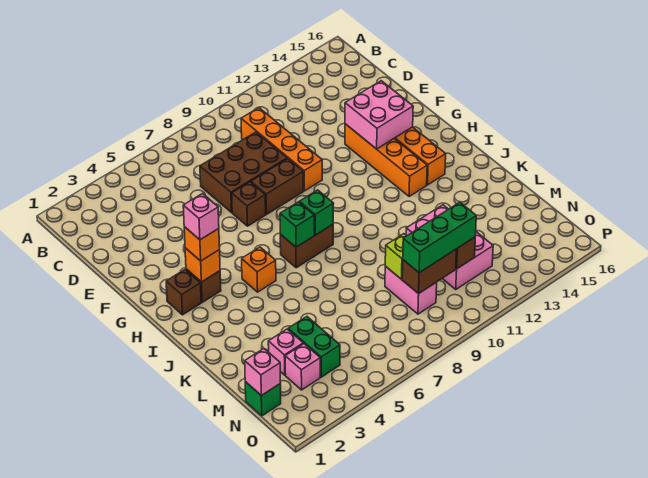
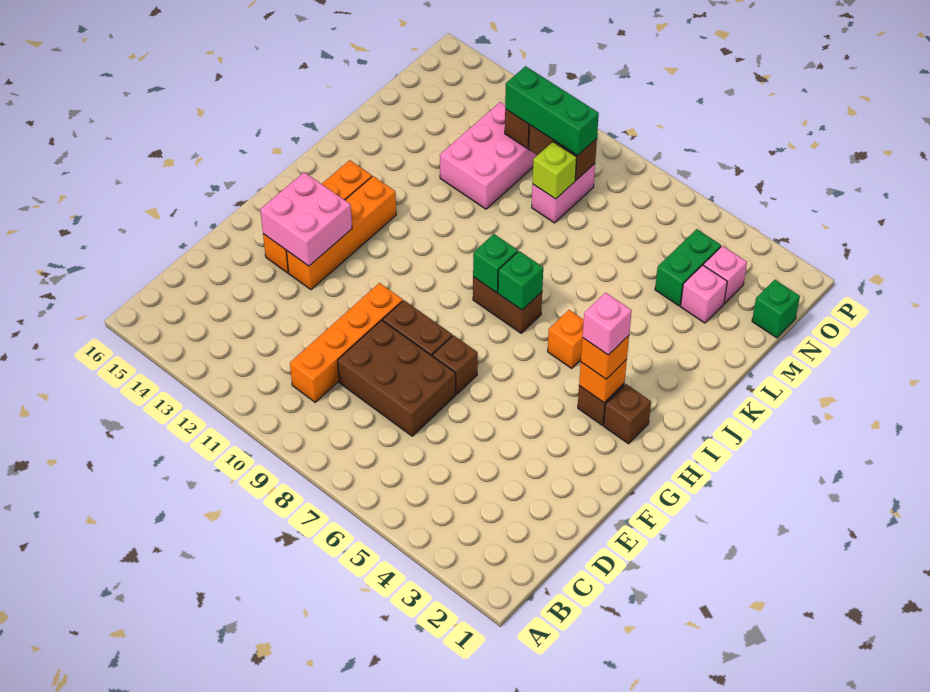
pink 1x1 brick [245,349,281,396] -> none

